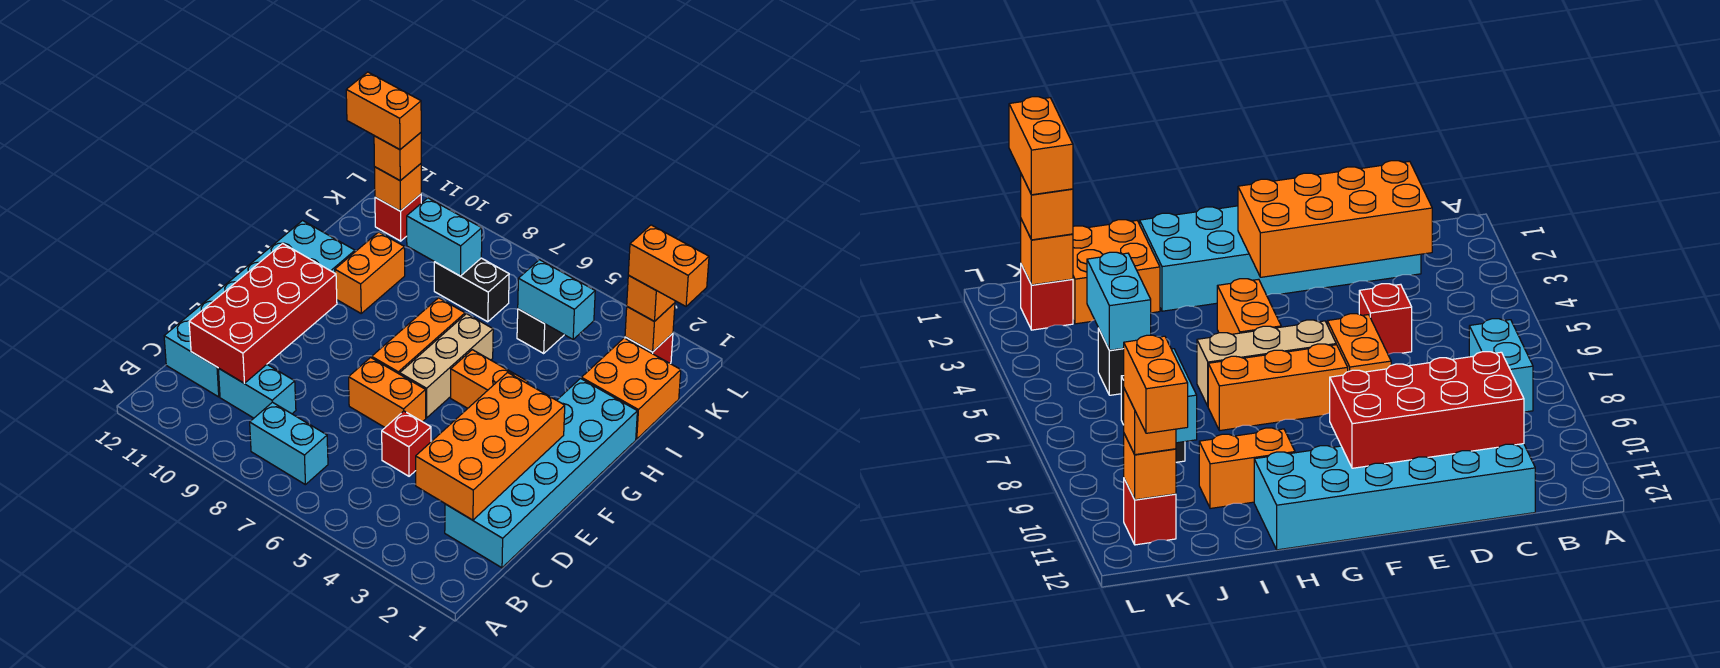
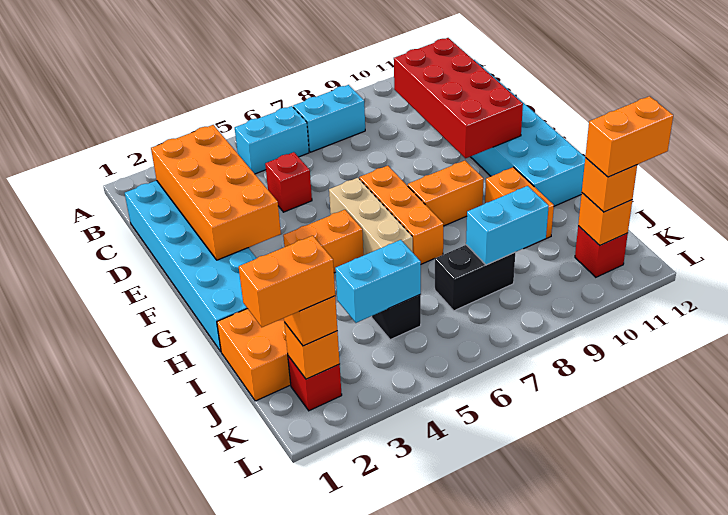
cyan 1x2 brick [218,365,296,418] -> cyan 1x2 brick moved to [235,106,309,174]
orange 1x2 brick [349,358,426,427] -> orange 1x2 brick moved to [408,161,484,226]

